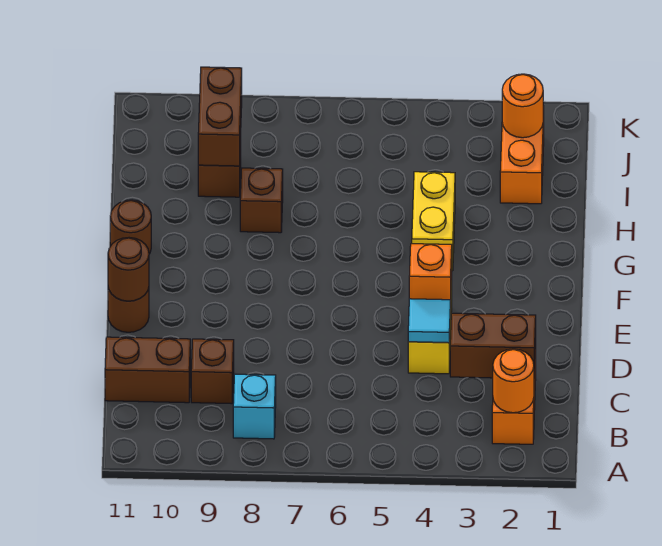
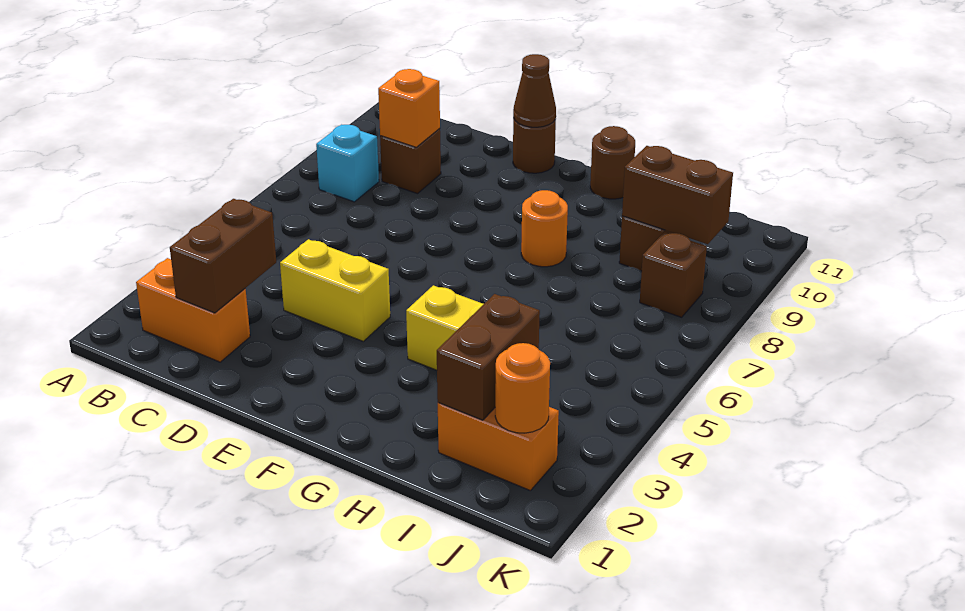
orange 1x1 round brick [493,349,534,413] -> orange 1x1 round brick moved to [521,190,568,267]
brown 1x2 brick [105,337,190,403] -> brown 1x2 brick moved to [437,294,540,420]
cyan 1x1 tile [408,299,450,343] -> none
orange 1x1 brick [409,244,452,308] -> orange 1x1 brick moved to [378,69,440,147]
brown 1x1 round brick [108,238,149,301] -> brown 1x1 cone [513,54,556,127]
brown 1x1 brick [240,168,283,233] -> brown 1x1 brick moved to [640,232,707,317]

